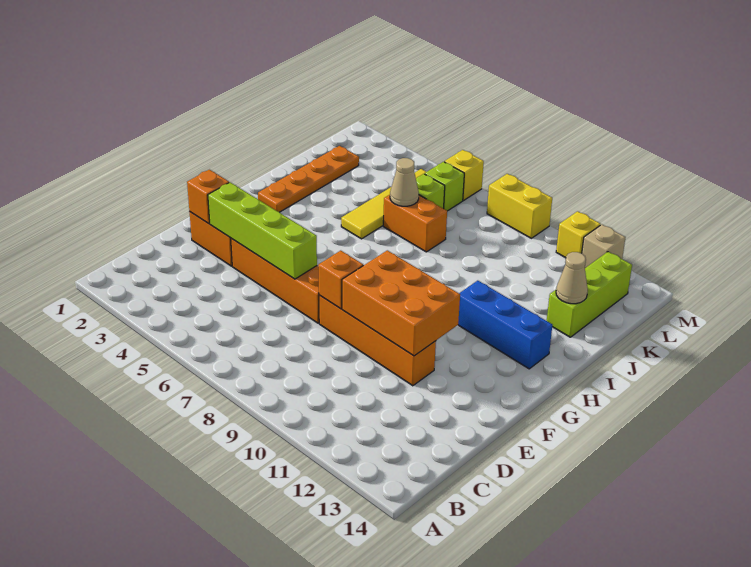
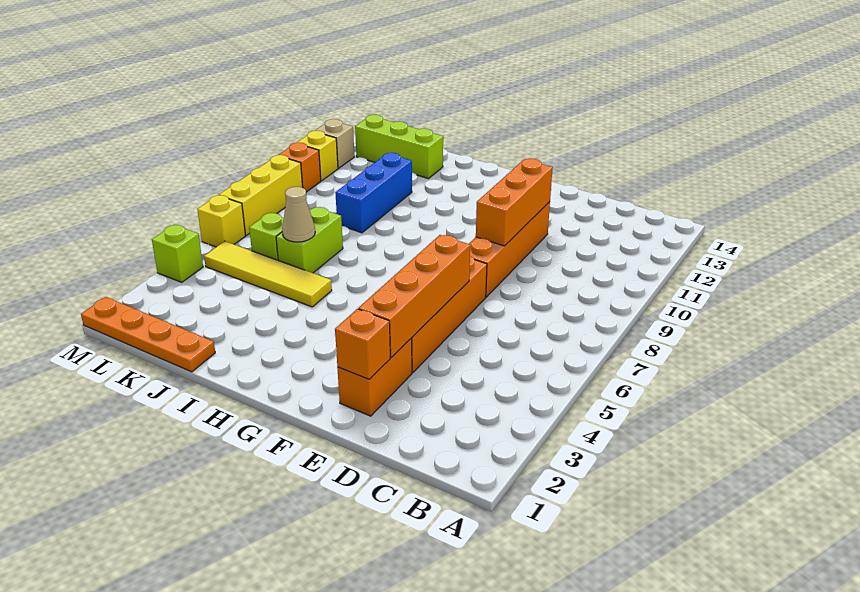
lime 1x4 brick [208,182,317,279] -> orange 1x4 brick [358,235,470,358]
orange 1x1 brick [318,251,363,309] -> orange 1x1 brick moved to [279,143,321,192]
orange 2x3 brick [342,250,460,356] -> orange 1x3 brick [476,159,553,246]
orange 1x4 plate [258,146,359,212] -> orange 1x4 plate moved to [81,297,215,372]
blue 1x3 brick [458,281,552,369] -> blue 1x3 brick moved to [335,153,412,233]
orange 1x2 brick [383,195,447,252] -> lime 1x2 brick [276,207,343,273]
tan 1x1 cone [556,252,588,304] -> none
lime 1x1 brick [425,162,464,211] -> lime 1x1 brick moved to [152,225,203,282]
yellow 1x2 brick [487,174,552,238] -> yellow 1x3 brick [219,155,303,235]

